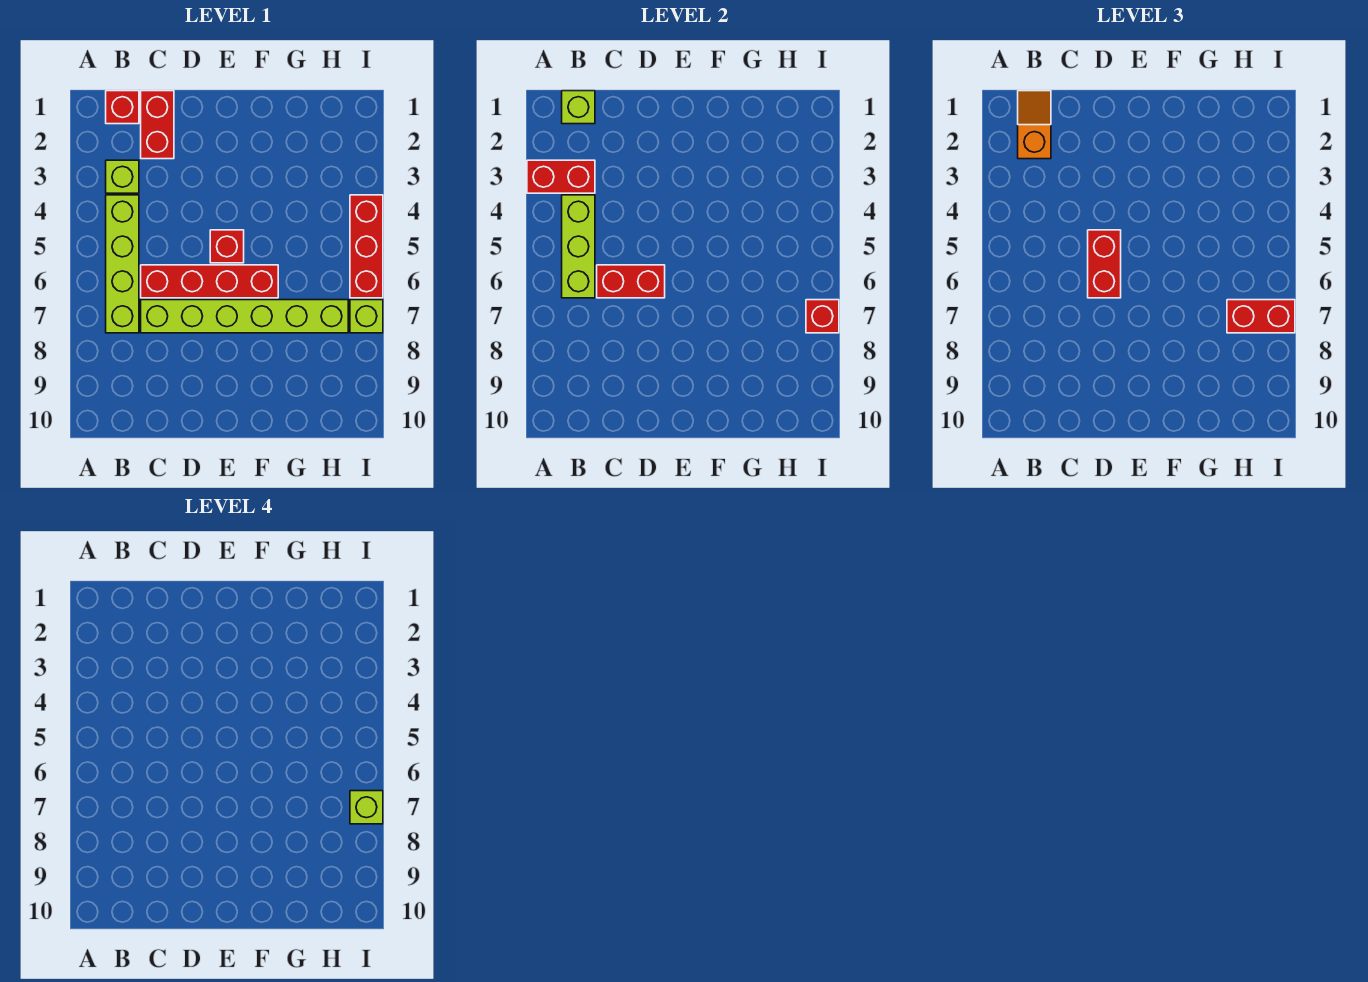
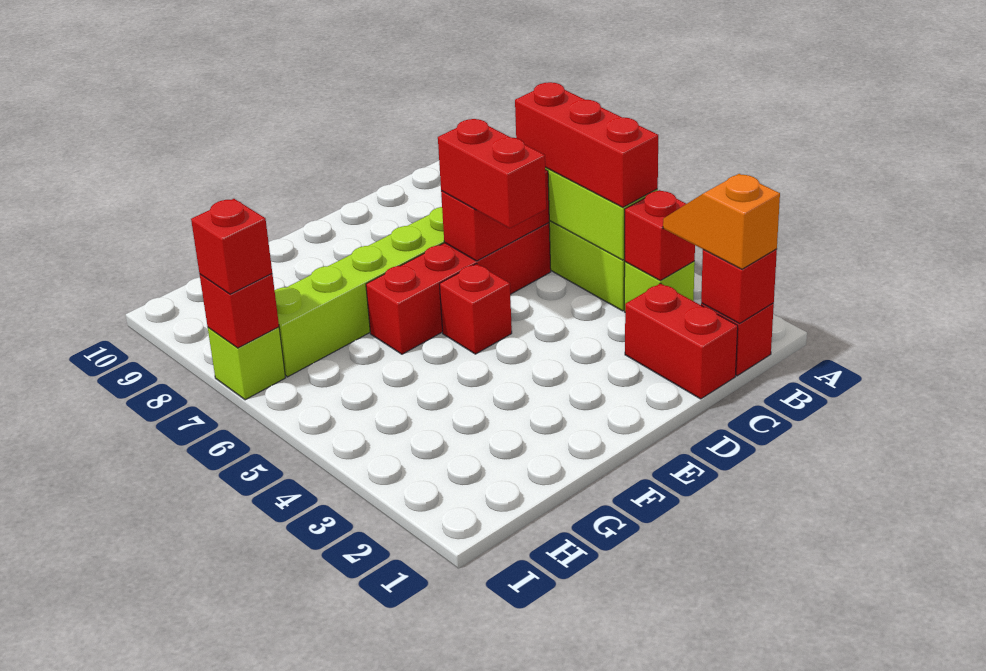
red 1x2 brick [527,160,595,193] -> red 1x1 brick [625,190,695,280]
lime 1x1 brick [562,91,595,124] -> red 1x1 brick [701,249,777,324]
orange 1x2 slope [1018,91,1051,159] -> orange 1x2 slope turned to [663,174,780,269]
red 1x2 brick [1227,300,1295,333] -> red 1x1 brick [191,199,272,294]
red 1x3 brick [350,195,383,298] -> red 1x3 brick moved to [515,82,658,207]
lime 1x1 brick [350,791,383,824] -> none

